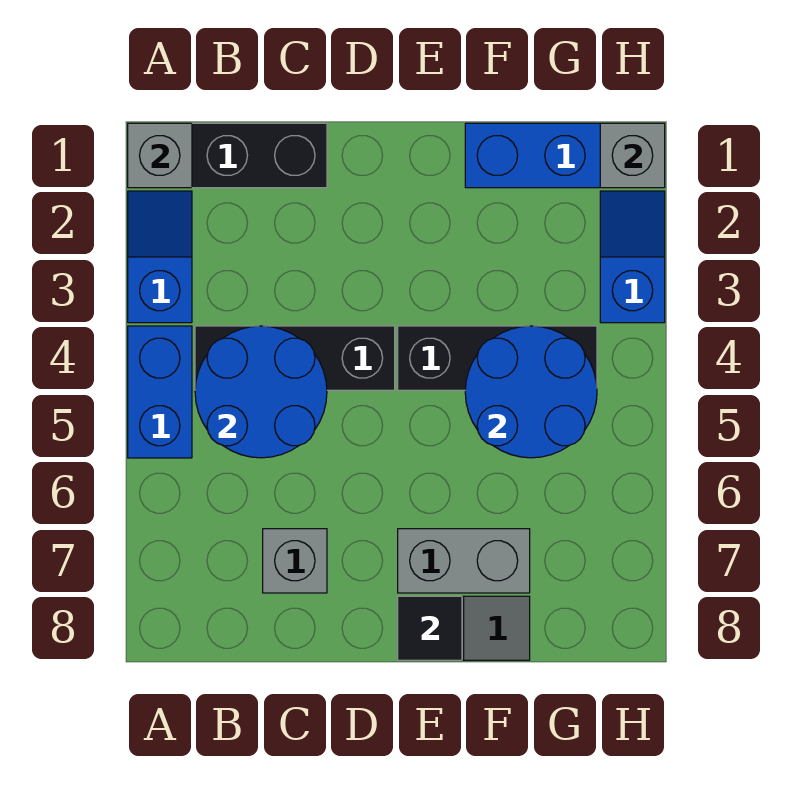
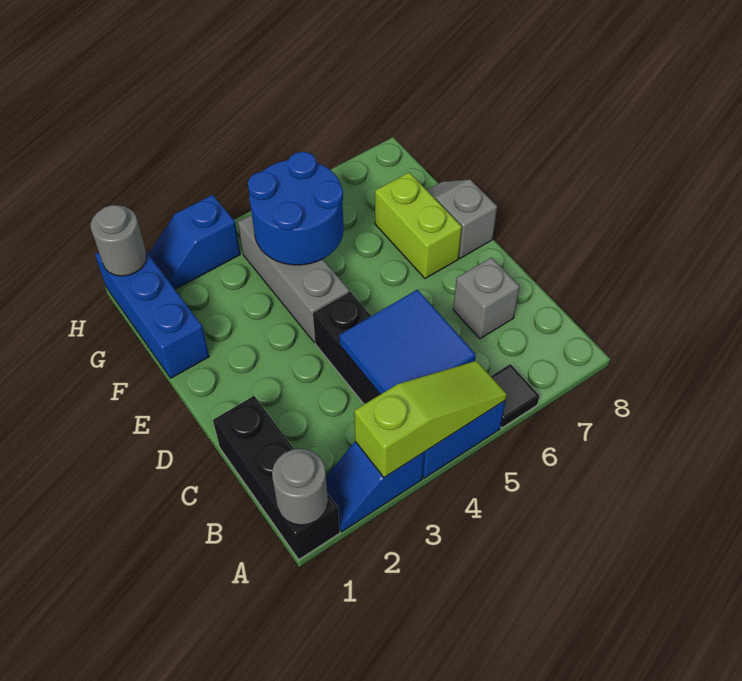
grey 1x1 brick [128,123,192,188] -> grey 1x1 round brick [272,449,328,525]
none -> lime 1x3 slope [354,361,507,477]
blue 2x2 round brick [195,326,327,458] -> blue 2x2 tile [339,289,476,394]
black 1x3 brick [398,326,597,390] -> grey 1x3 brick [238,215,349,343]
grey 1x2 brick [398,529,530,593] -> lime 1x2 brick [375,172,462,279]
black 1x1 tile [398,596,462,660] -> black 1x1 tile moved to [491,364,539,428]
grey 1x1 brick [600,123,665,188] -> grey 1x1 round brick [91,205,147,276]

